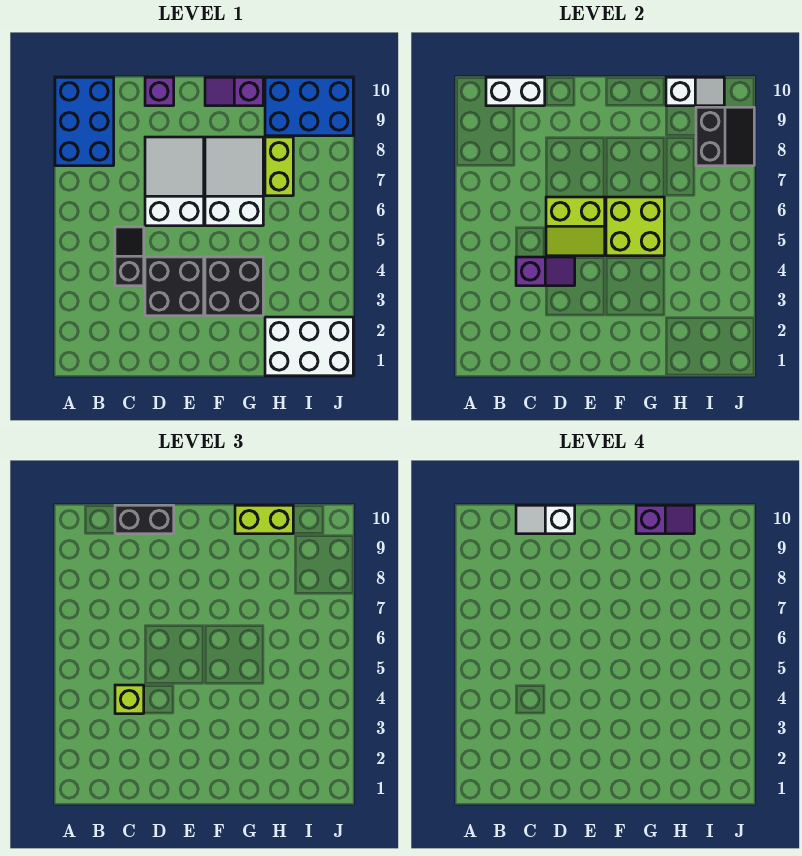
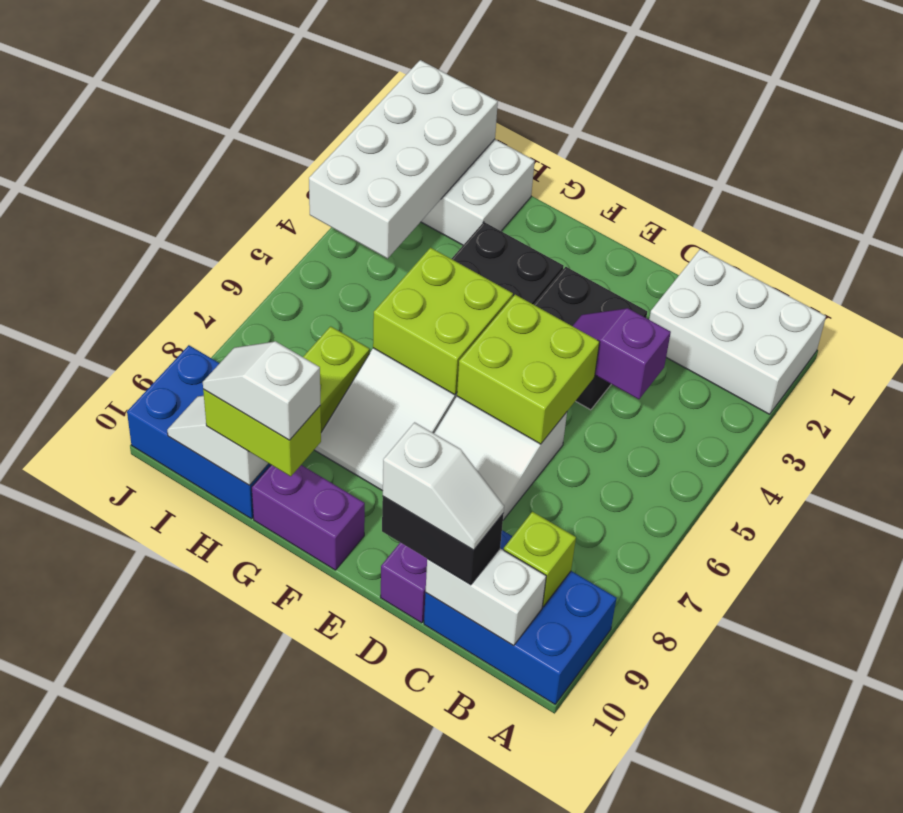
none -> white 2x3 brick [649,249,826,414]
blue 2x3 brick [55,77,114,166] -> blue 2x3 brick turned to [424,530,617,704]
black 1x2 slope [115,227,144,286] -> none
lime 1x1 brick [115,685,144,714] -> lime 1x1 brick moved to [504,512,576,607]
lime 2x2 slope [546,197,605,256] -> lime 2x2 brick [457,295,600,444]
purple 1x2 slope [205,77,263,106] -> purple 1x2 brick [252,465,365,570]
purple 1x2 slope [636,505,694,534] -> white 1x2 slope [203,341,321,440]
none -> white 2x4 brick [309,60,498,258]
black 2x2 slope [696,107,754,166] -> none

